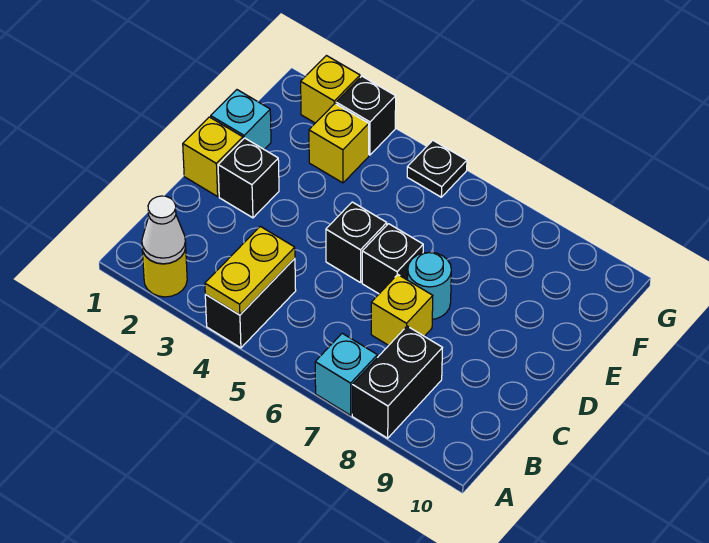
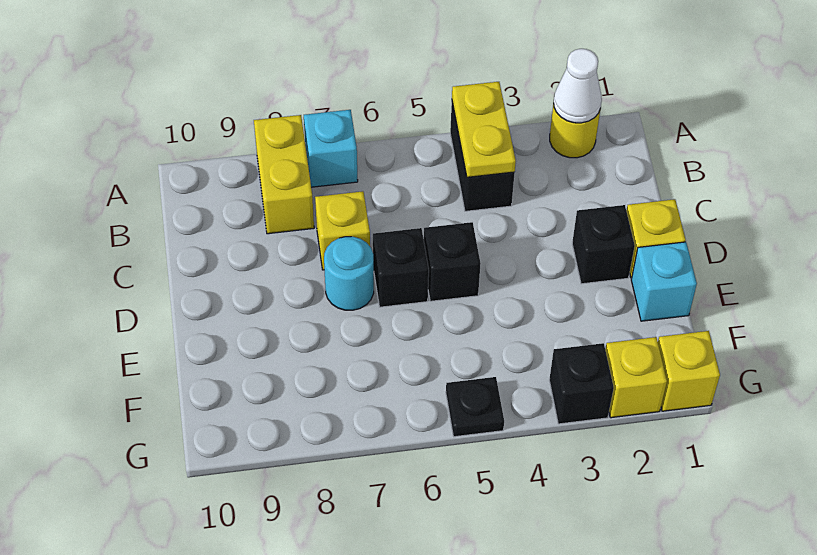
black 1x2 brick [352,326,442,438] -> yellow 1x2 brick [254,115,314,234]
yellow 1x1 brick [309,104,369,183] -> yellow 1x1 brick moved to [658,331,720,411]

